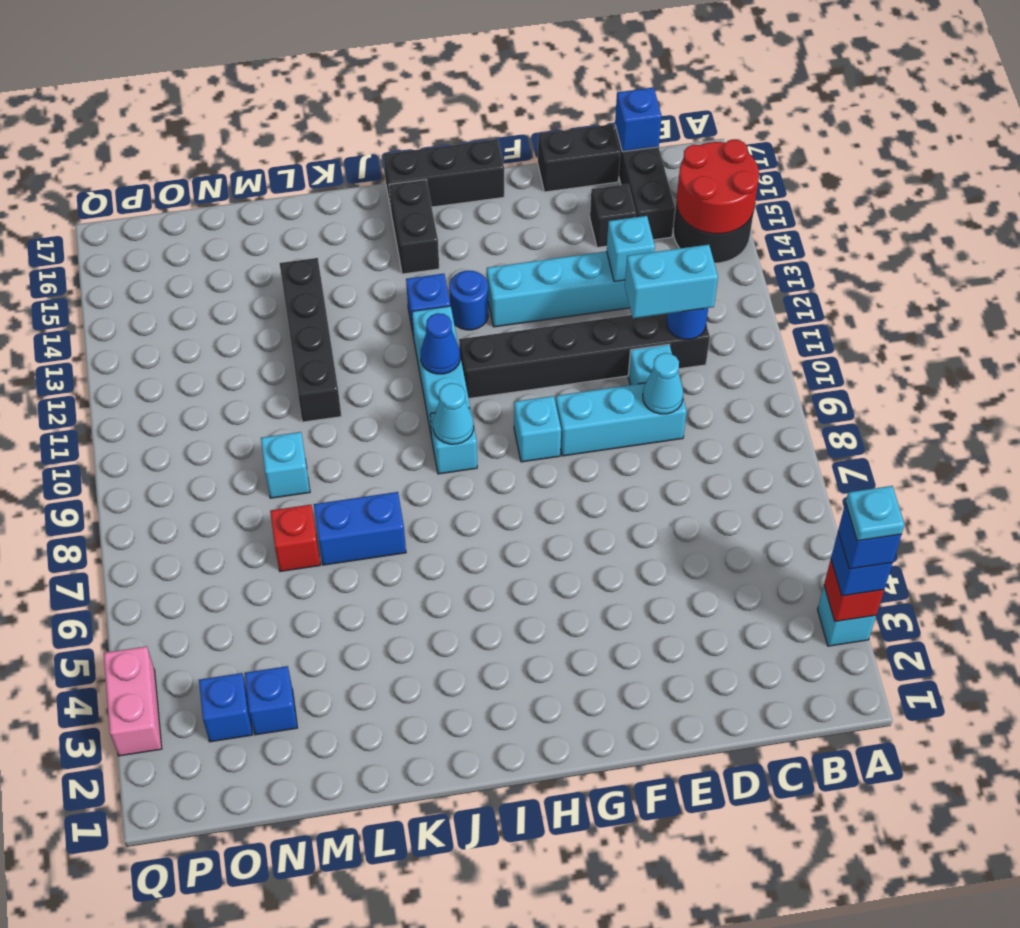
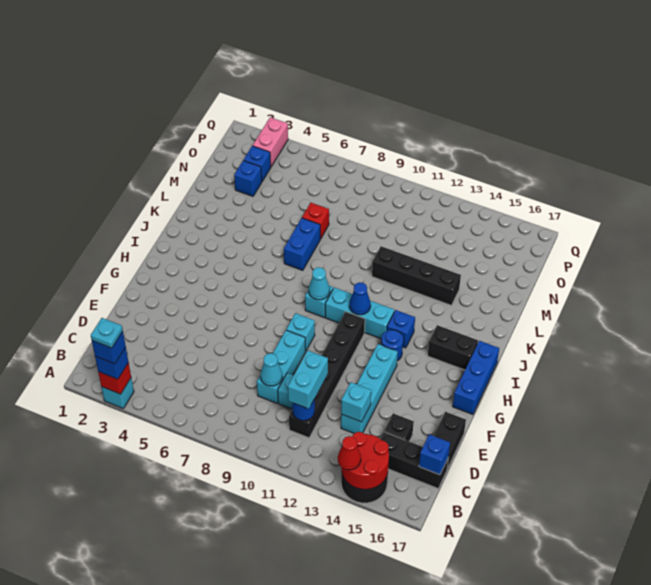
none -> red 1x1 cone [338,436,361,470]
black 1x3 brick [384,139,504,209] -> blue 1x3 brick [453,341,499,414]
cyan 1x1 brick [261,432,310,498] -> none
pink 1x2 brick [104,646,162,756] -> pink 1x2 brick turned to [253,117,288,167]

